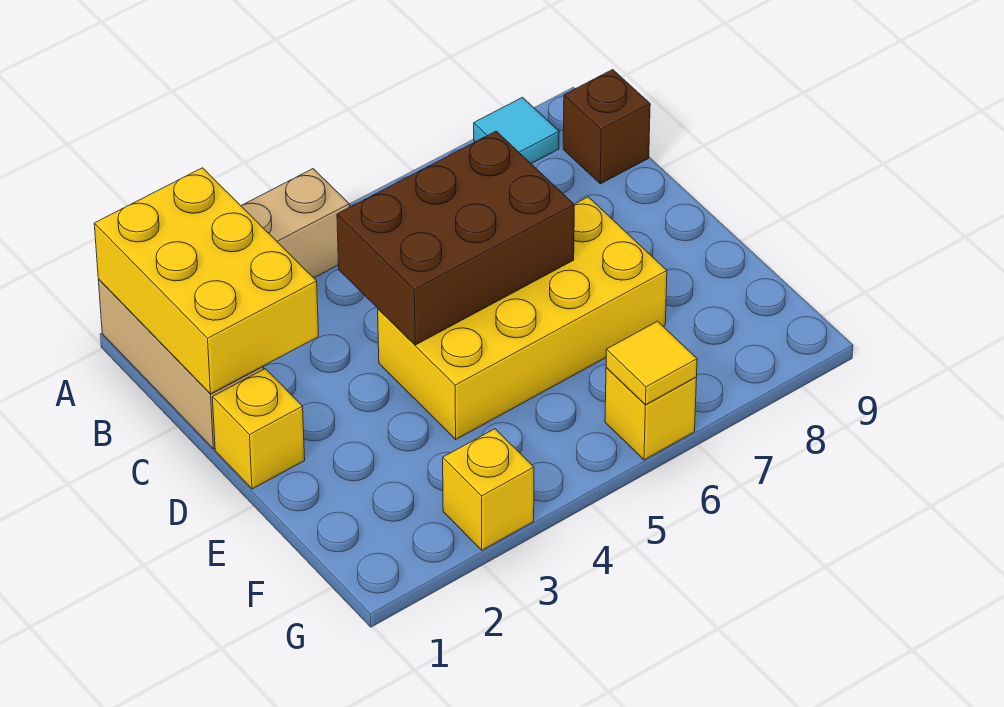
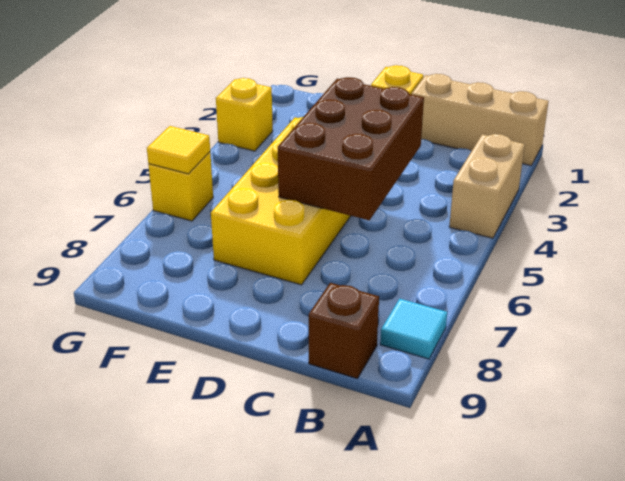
yellow 2x3 brick [94,168,319,394] -> none

